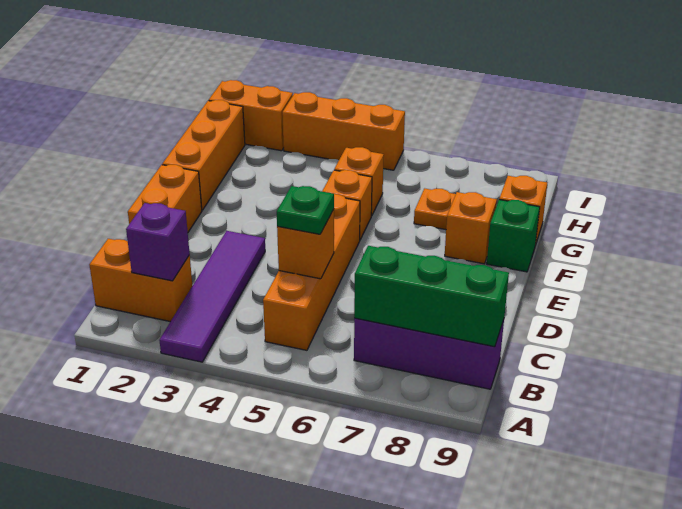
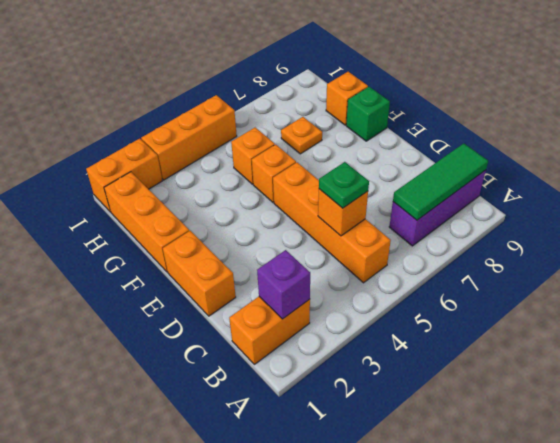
purple 1x4 tile [159,231,265,362] -> none
green 1x3 brick [354,246,509,347] -> green 1x3 tile [393,143,488,220]
orange 1x1 brick [445,192,497,264] -> none

